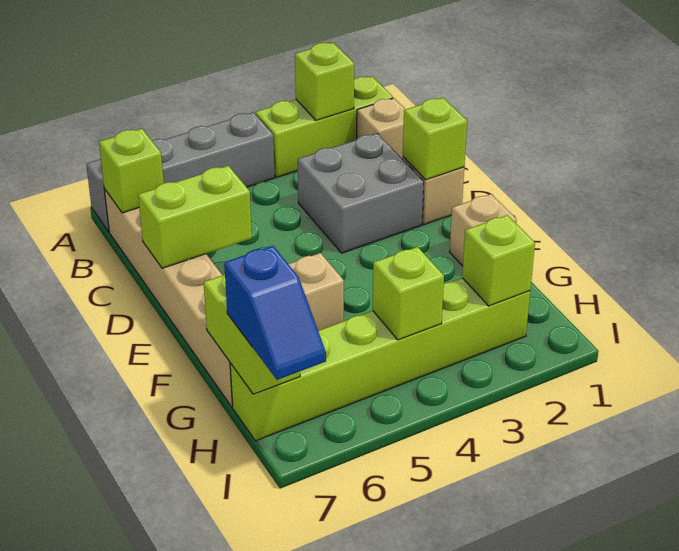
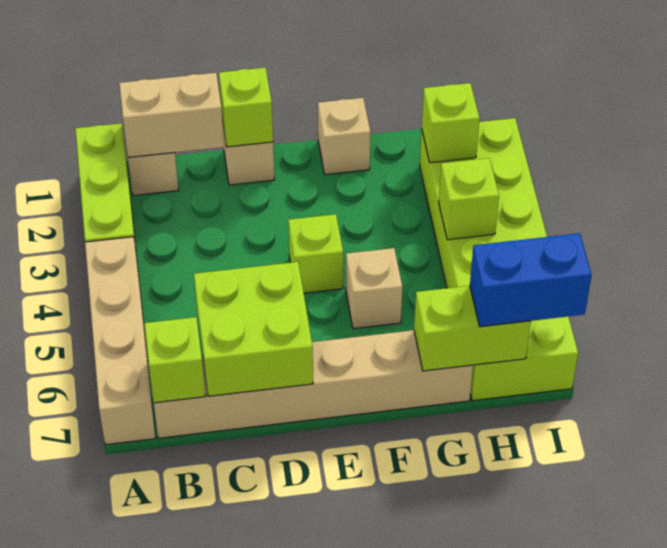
lime 1x1 brick [295,43,354,120] -> lime 1x1 brick moved to [288,214,343,293]
grey 1x4 brick [86,112,275,232] -> tan 1x4 brick [85,237,156,445]
none -> tan 1x2 brick [119,73,224,157]
grey 2x2 brick [298,133,424,253] -> none
lime 1x2 brick [138,166,252,268] -> lime 2x2 brick [194,262,313,396]
lime 1x6 brick [230,278,530,441] -> lime 2x6 brick [420,118,578,401]
blue 1x2 slope [224,246,326,380] -> blue 1x2 brick [470,233,592,327]

